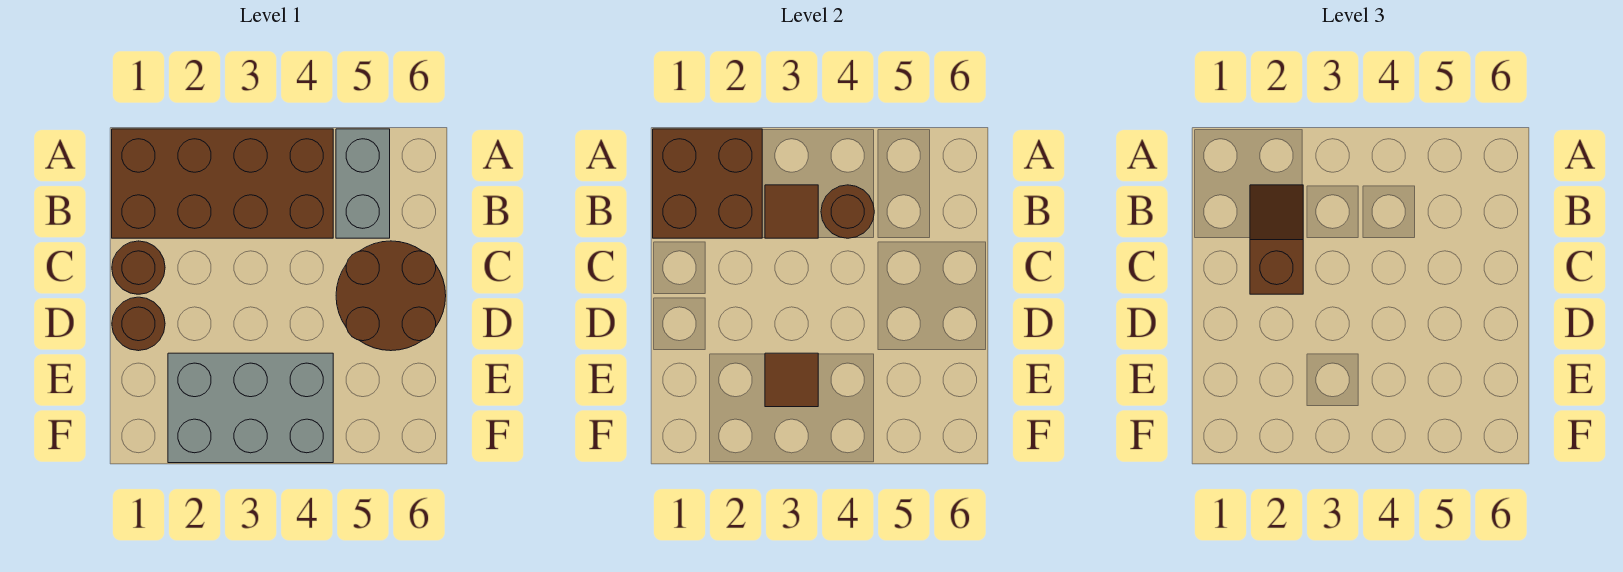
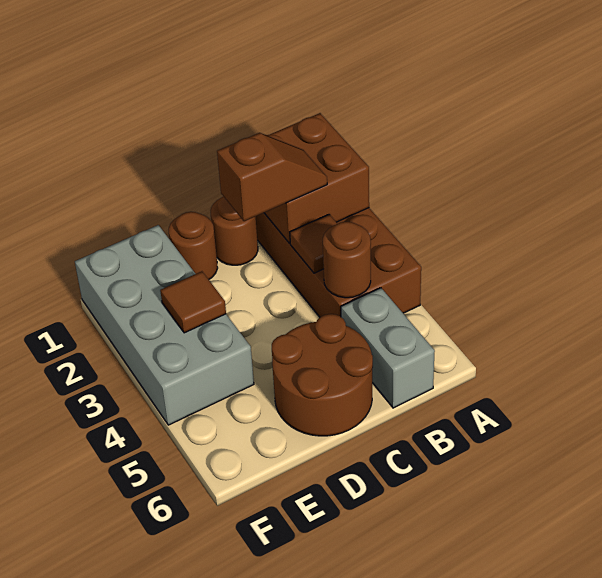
grey 1x2 brick [336,129,390,238] -> grey 1x2 brick turned to [341,288,435,408]
grey 2x3 brick [168,353,333,463] -> grey 2x4 brick [75,225,254,425]

